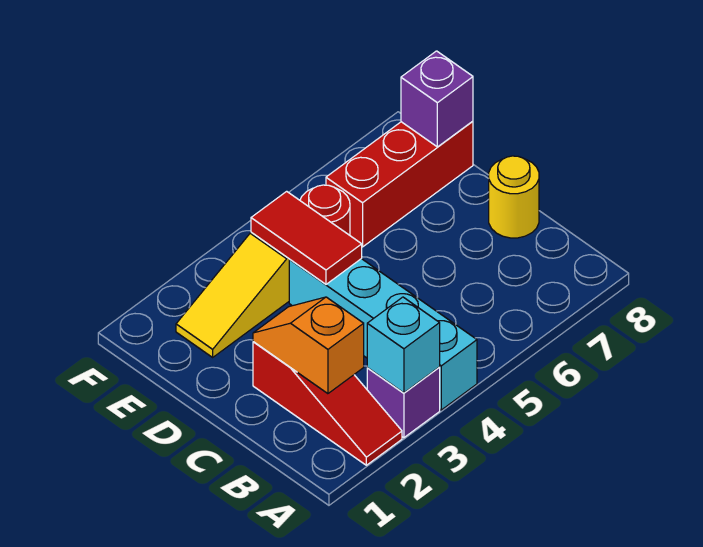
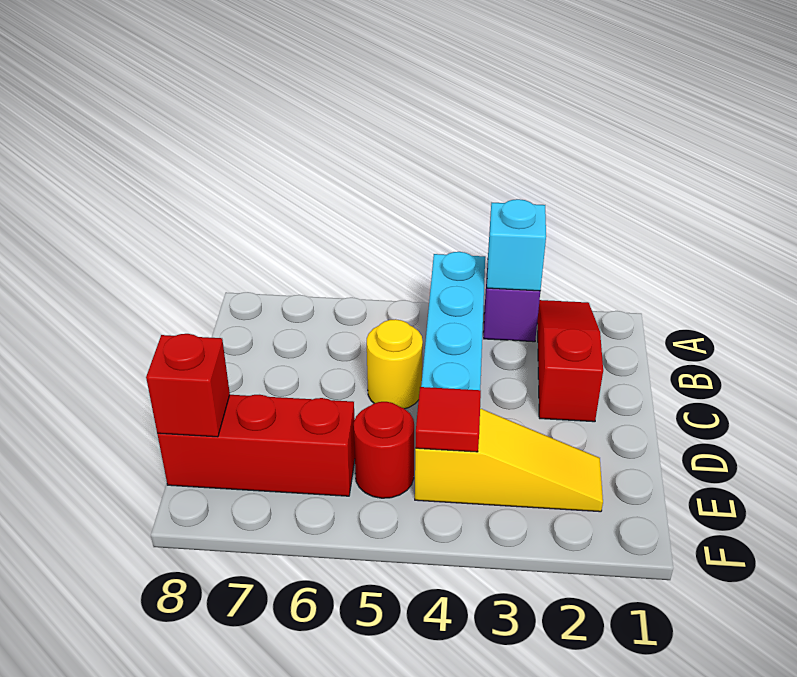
orange 1x2 slope [253,297,364,394] -> none
yellow 1x1 round brick [489,156,539,238] -> yellow 1x1 round brick moved to [367,319,423,409]
red 1x2 tile [251,191,362,284] -> red 1x1 tile [415,387,481,452]
purple 1x1 brick [401,51,473,147] -> red 1x1 brick [146,334,230,437]

